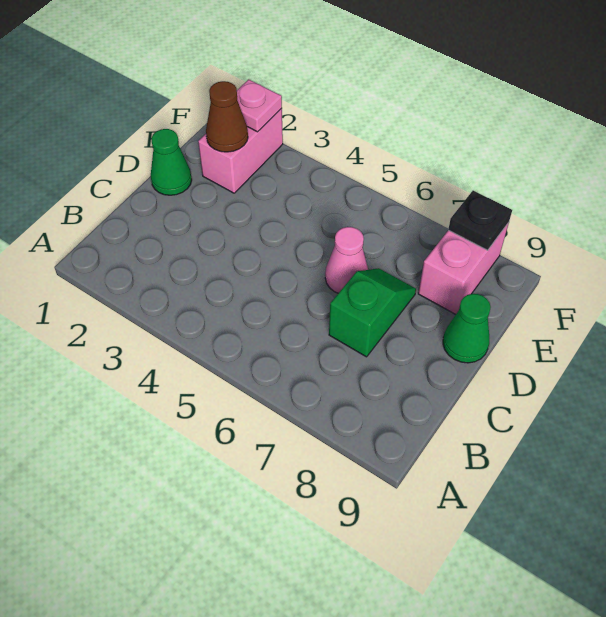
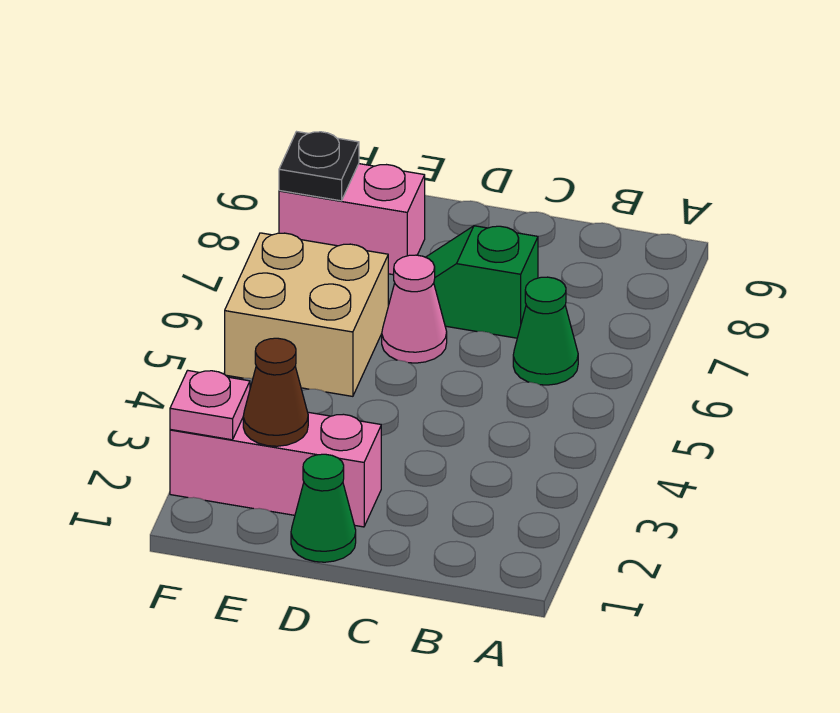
green 1x1 cone [443,294,491,363] -> green 1x1 cone moved to [513,277,578,385]
pink 1x2 brick [198,108,283,193] -> pink 1x3 brick [170,412,381,527]
none -> tan 2x2 brick [225,233,388,396]

